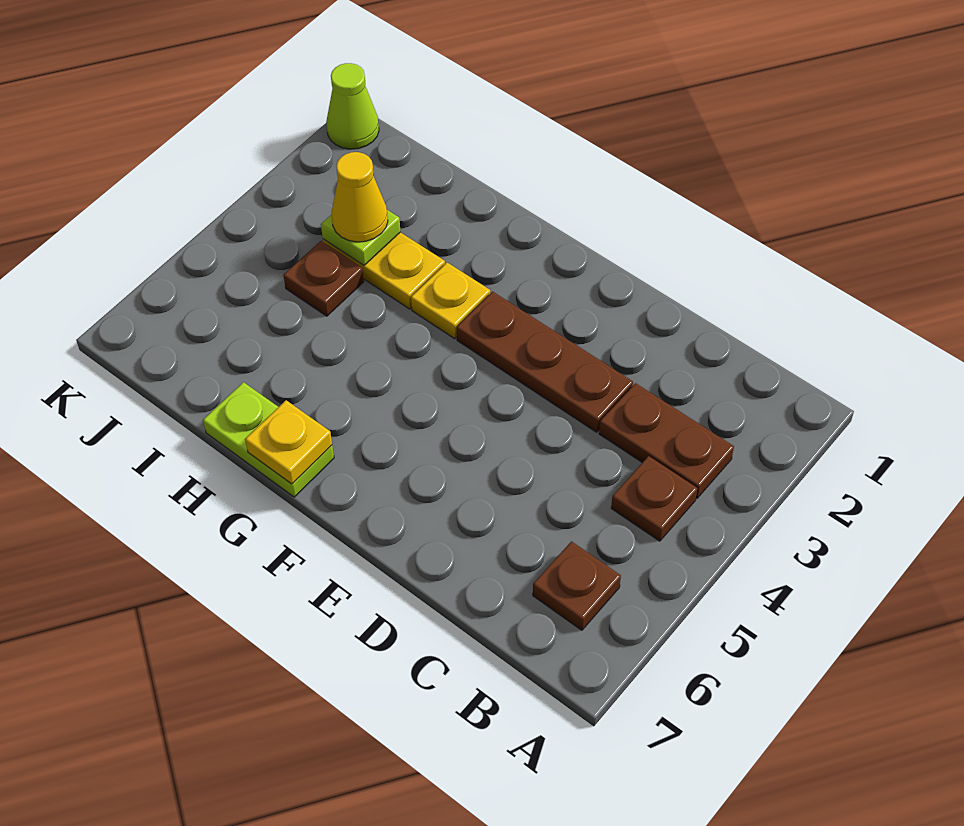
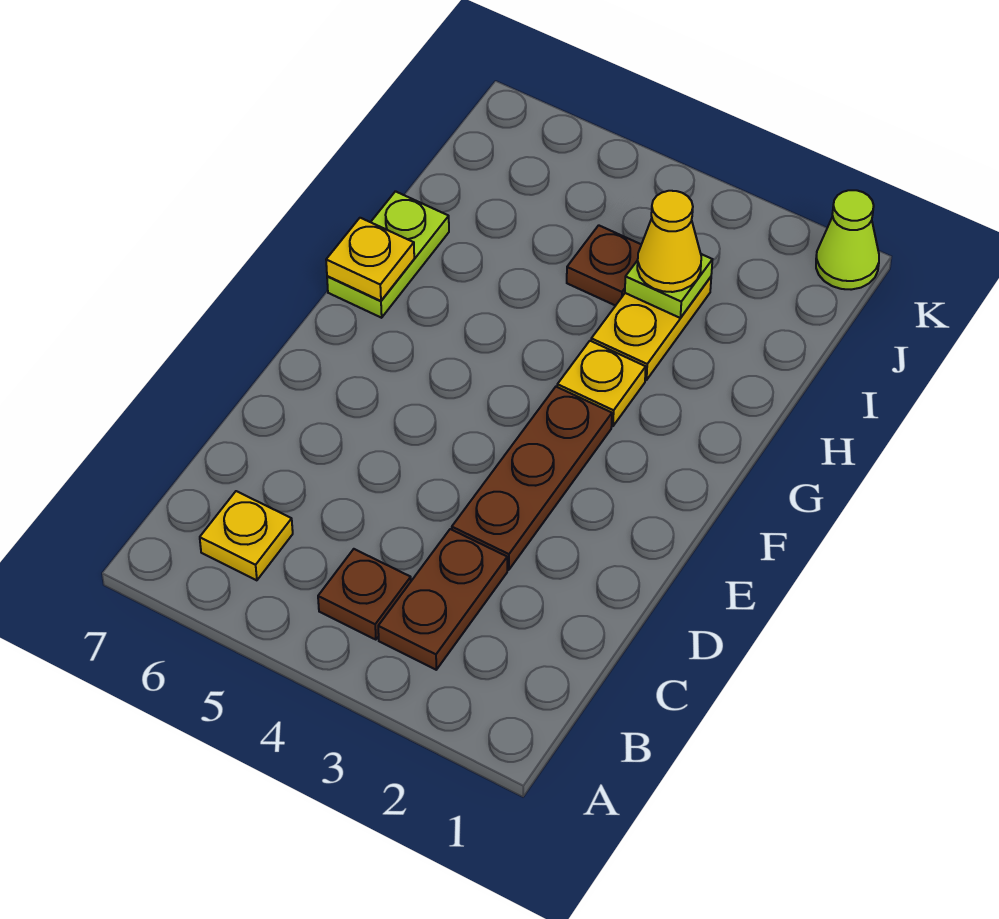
brown 1x1 plate [533,541,621,630] -> yellow 1x1 plate [200,491,293,580]

